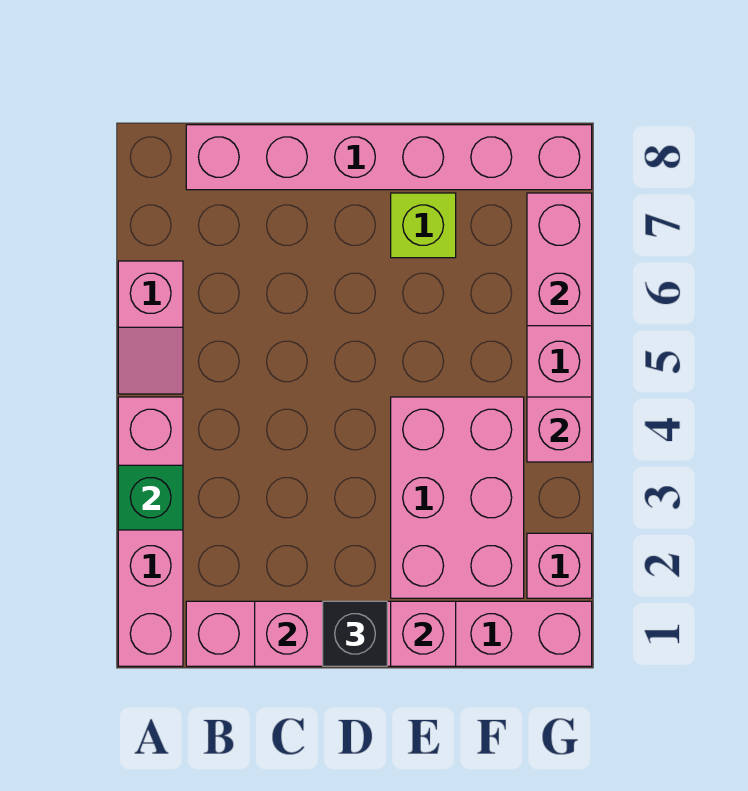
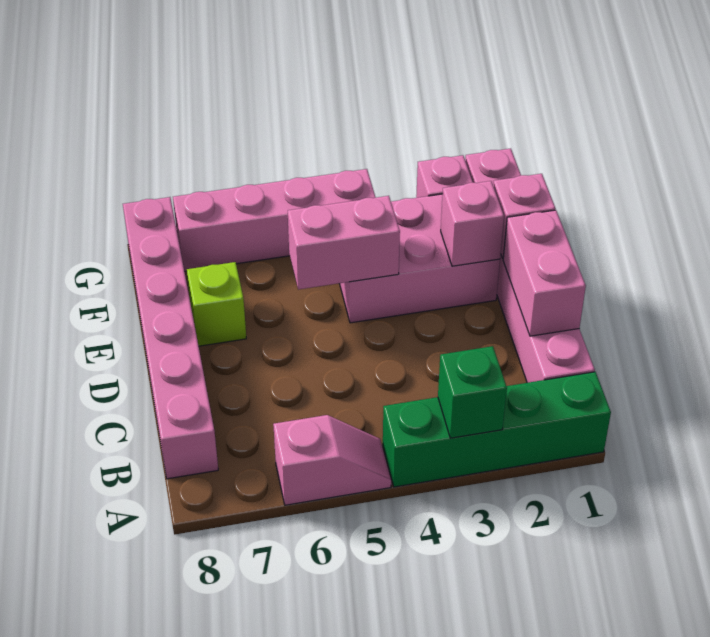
pink 1x4 brick [118,397,183,666] -> green 1x4 brick [383,372,611,487]
black 1x1 brick [323,601,387,666] -> none
pink 1x1 brick [527,397,592,462] -> pink 1x1 brick moved to [441,181,504,266]
pink 1x2 brick [527,193,592,326] -> pink 1x2 brick moved to [288,196,400,290]

